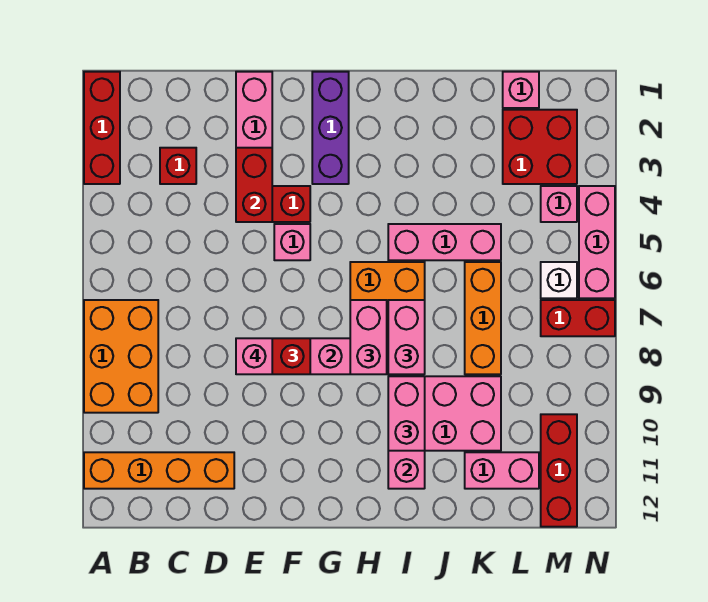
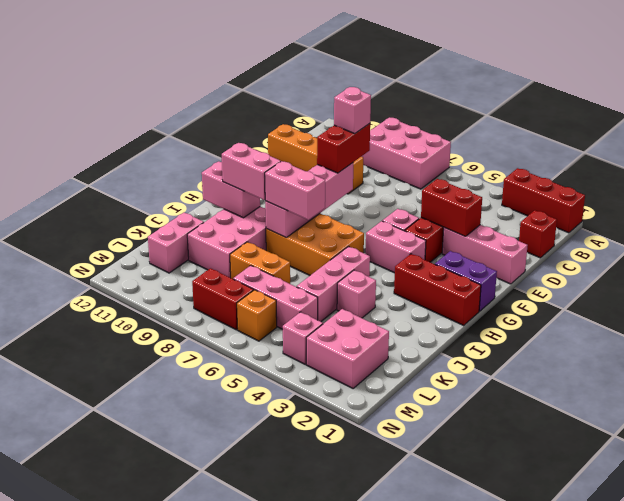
orange 2x3 brick [84,300,158,413] -> pink 2x3 brick [361,117,451,189]
orange 1x4 brick [84,452,234,489] -> orange 1x4 brick turned to [268,124,363,194]
red 1x1 brick [160,148,196,184] -> red 1x1 brick moved to [519,210,557,258]
purple 1x3 brick [312,72,349,184] -> purple 1x2 brick [435,251,497,311]
pink 1x2 brick [350,300,387,374] -> pink 1x2 brick moved to [365,221,426,273]
orange 1x3 brick [465,262,501,374] -> orange 1x2 brick [230,242,290,284]
pink 1x1 brick [503,72,539,108] -> pink 1x1 brick moved to [337,270,376,318]
red 2x2 brick [503,110,577,184] -> pink 2x2 brick [306,309,389,388]
white 1x1 brick [541,262,577,298] -> orange 1x1 brick [237,290,277,341]
red 1x2 brick [541,300,615,336] -> red 1x2 brick turned to [192,268,254,330]
red 1x3 brick [541,414,577,527] -> red 1x3 brick moved to [394,254,481,325]
pink 1x3 brick [579,186,615,298] -> pink 1x3 brick moved to [233,266,318,329]

